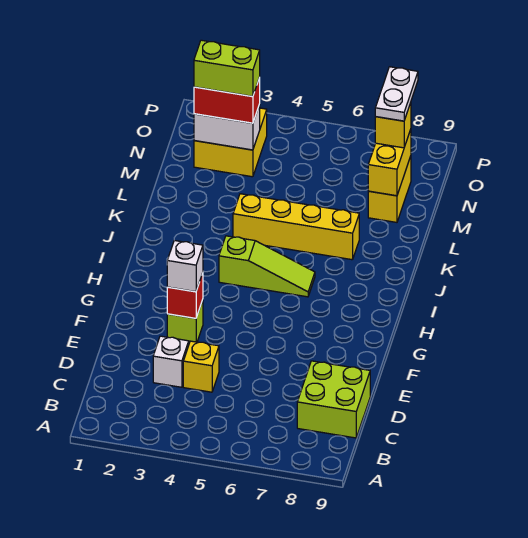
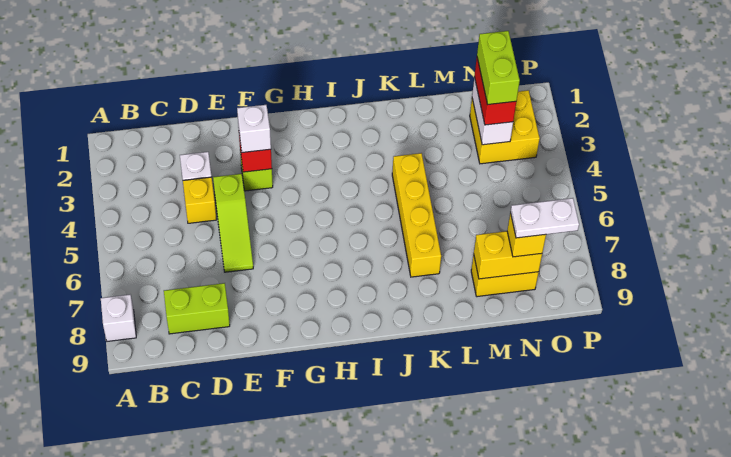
none -> white 1x1 brick [101,295,136,341]
lime 2x2 brick [297,361,370,438] -> lime 1x2 brick [164,283,230,334]
lime 1x3 slope [219,236,315,297] -> lime 1x3 slope moved to [213,174,253,272]

